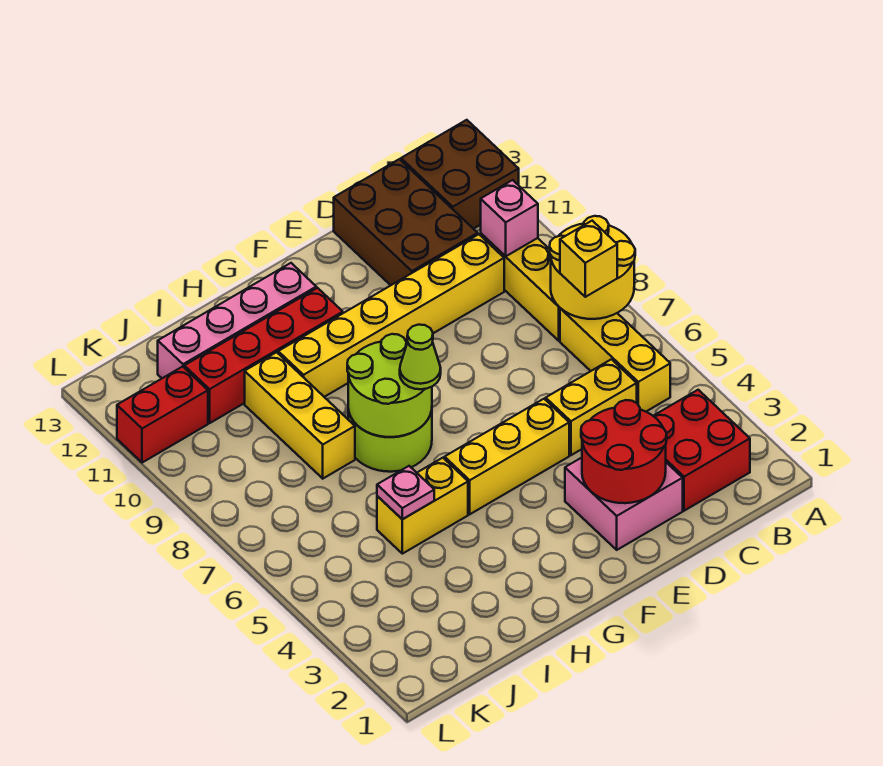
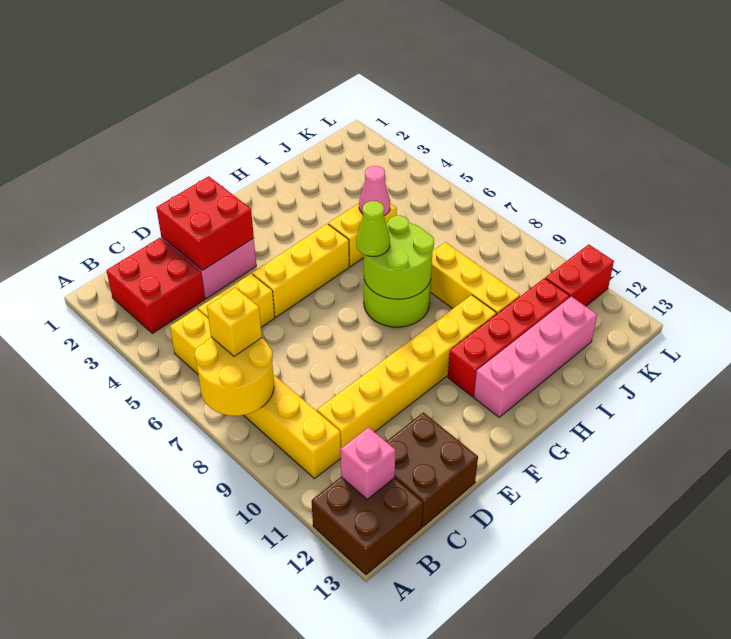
pink 1x1 brick [481,180,538,256] -> pink 1x1 brick moved to [340,427,396,499]
brown 2x3 brick [334,159,478,285] -> brown 2x2 brick [386,412,478,527]
red 2x2 round brick [581,400,667,503] -> red 2x2 brick [156,176,254,270]
pink 1x1 plate [377,466,434,519] -> pink 1x1 cone [359,166,390,216]

